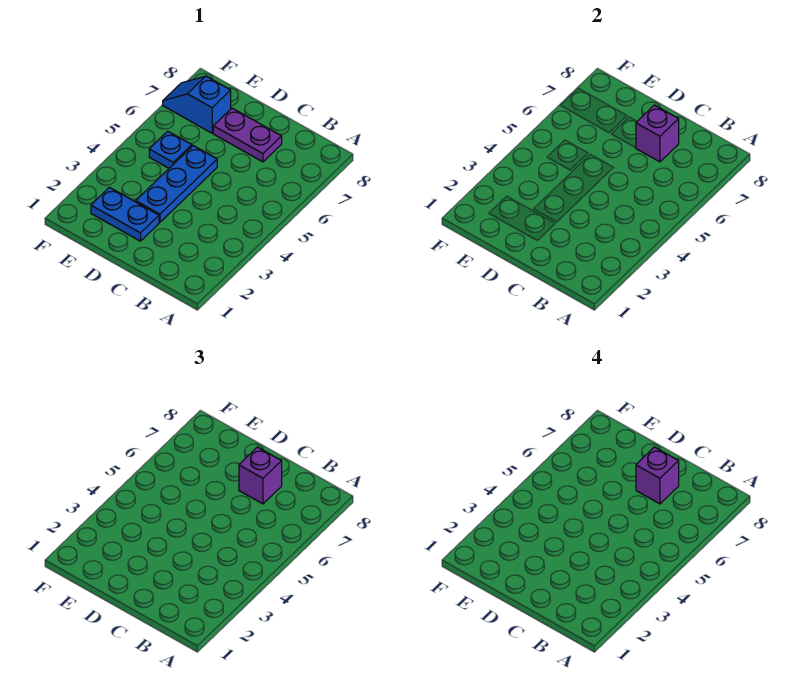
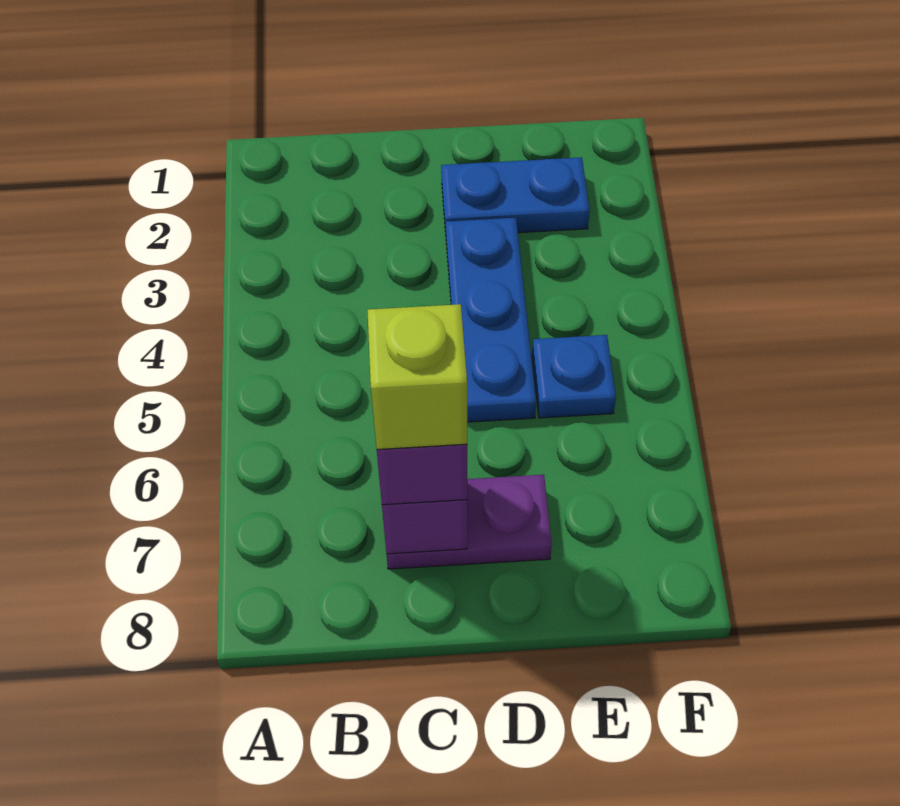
purple 1x1 brick [636,447,679,504] -> lime 1x1 brick [367,304,467,449]
blue 1x2 slope [163,76,231,133] -> none

